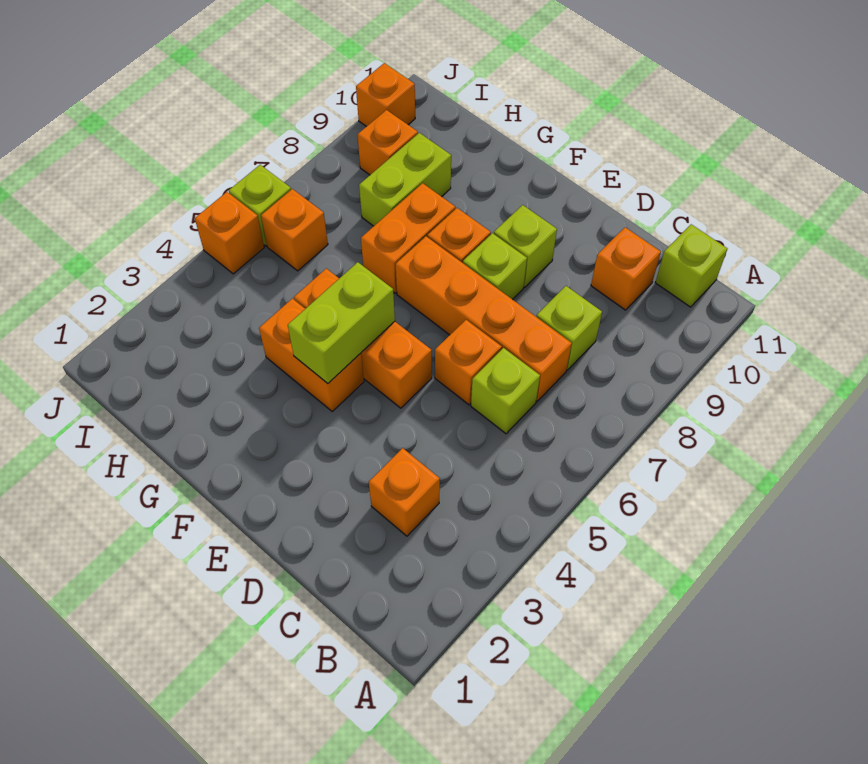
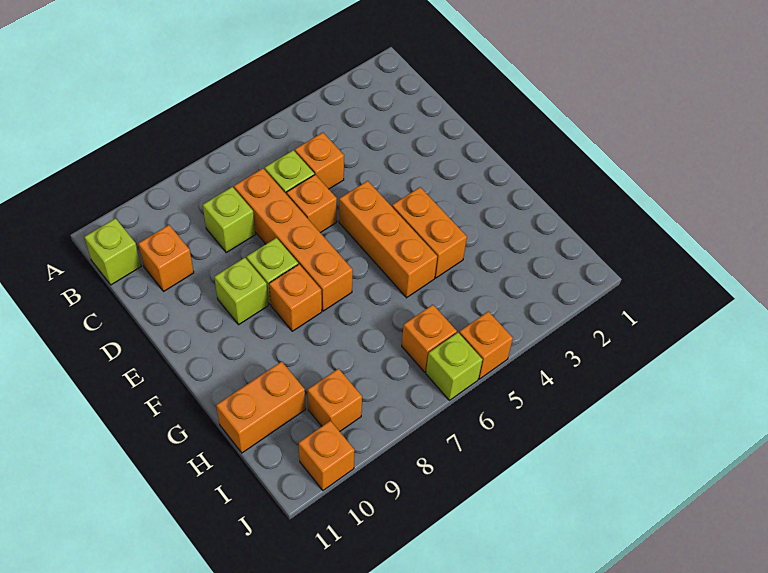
orange 1x1 brick [369,448,440,536] -> orange 1x1 brick moved to [295,132,344,189]
lime 1x2 brick [288,262,395,383] -> none
orange 1x2 brick [361,183,455,293] -> orange 1x2 brick moved to [216,362,306,453]
lime 1x2 brick [359,133,451,226] -> none

